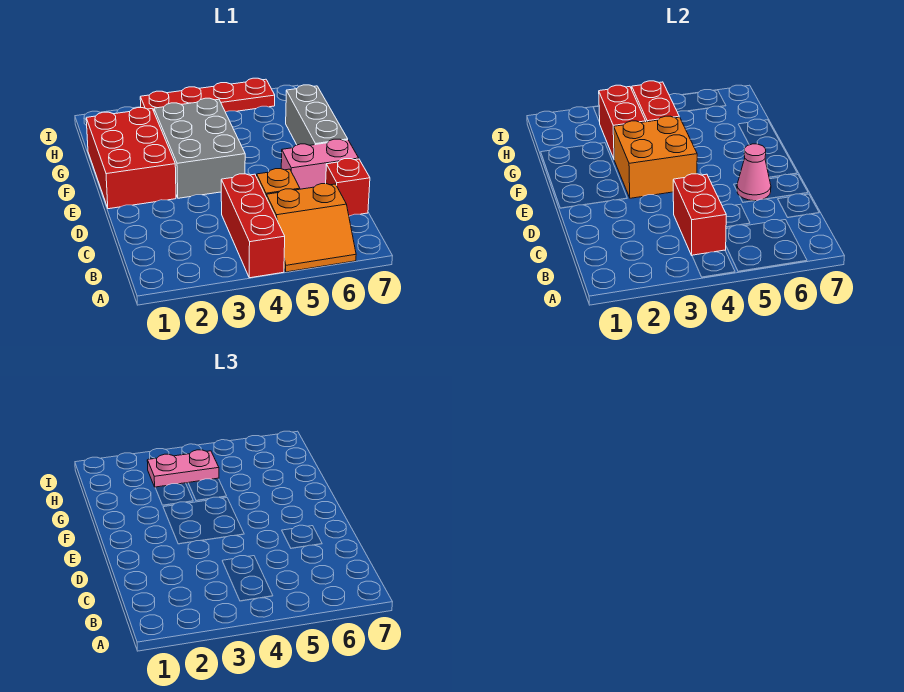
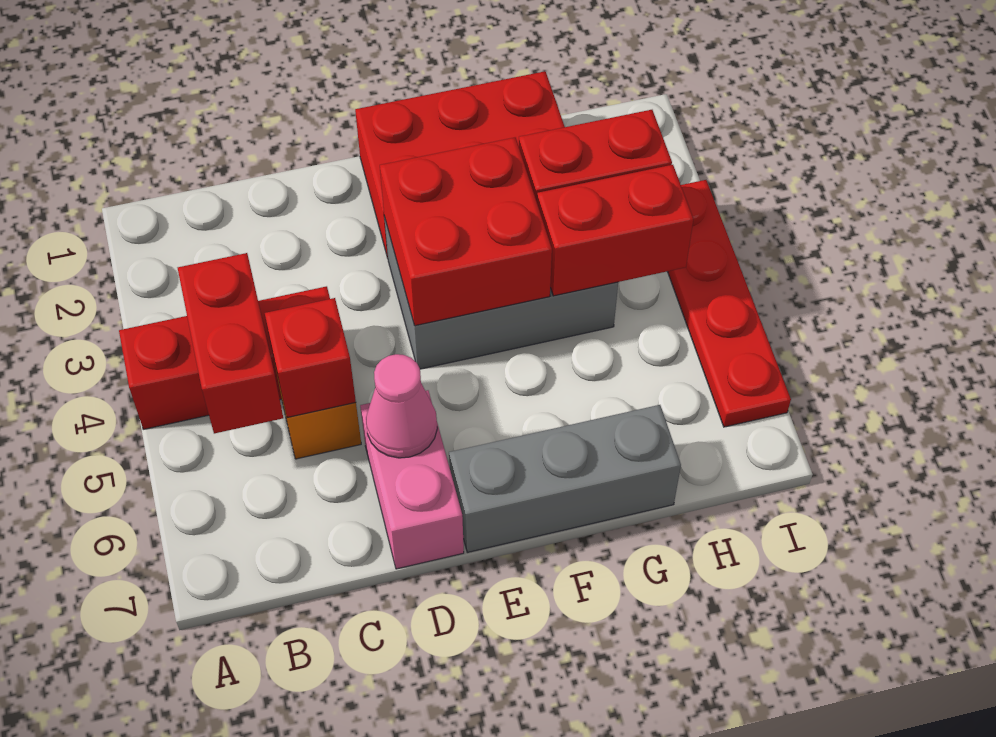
orange 2x2 slope [266,184,356,272] -> none
red 1x2 brick [673,174,726,255] -> red 1x2 brick turned to [178,253,283,434]
red 1x1 brick [326,159,370,216] -> red 1x1 brick moved to [265,298,356,417]
orange 2x2 brick [614,116,697,198] -> red 2x2 brick [380,138,552,326]
pink 1x2 plate [147,450,219,487] -> none

